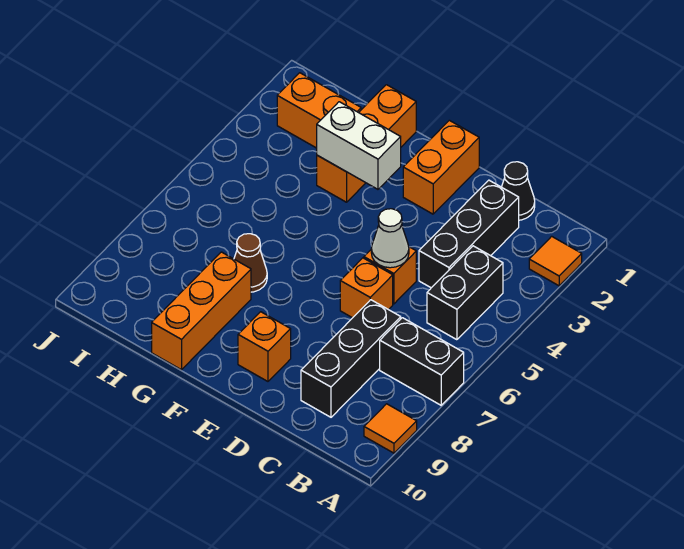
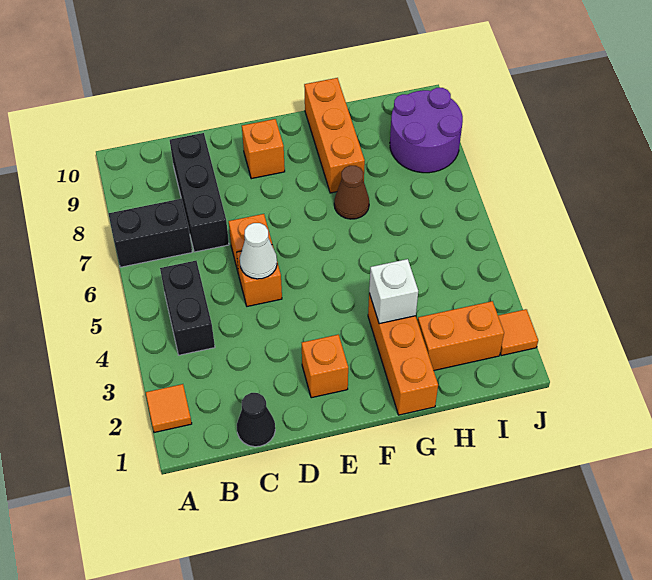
orange 1x1 tile [364,404,417,453] -> orange 1x1 tile moved to [498,309,538,356]
black 1x3 brick [419,180,519,288] -> none
orange 1x2 brick [403,120,479,214] -> orange 1x1 brick [302,335,348,398]
white 1x2 brick [317,102,401,189] -> white 1x1 brick [369,259,418,324]
none -> purple 2x2 round brick [390,88,463,173]

